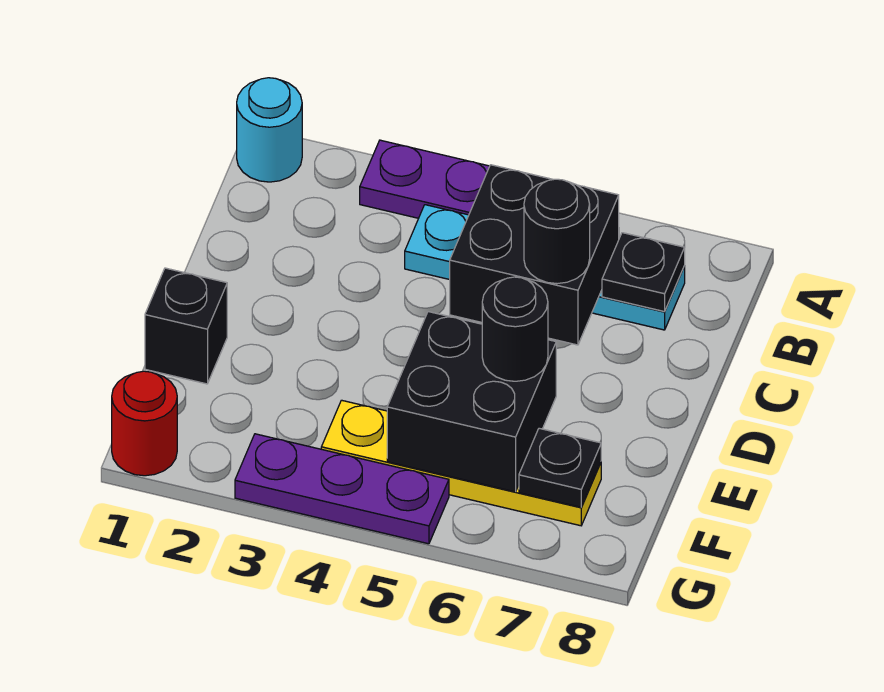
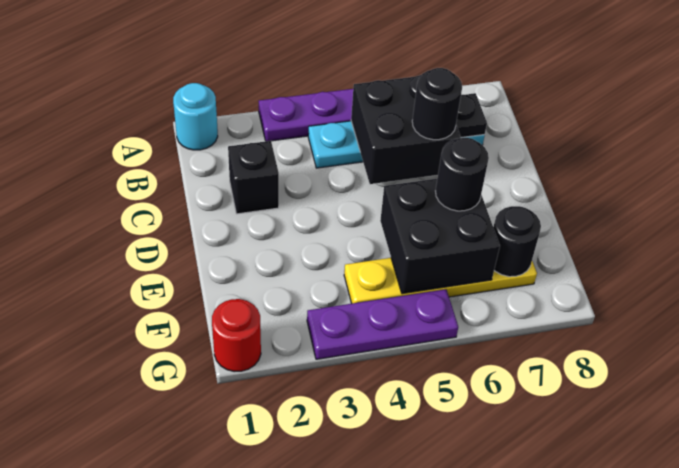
black 1x1 brick [145,268,227,384] -> black 1x1 brick moved to [228,141,279,214]
black 1x1 plate [519,428,601,507] -> black 1x1 round brick [493,206,541,277]

